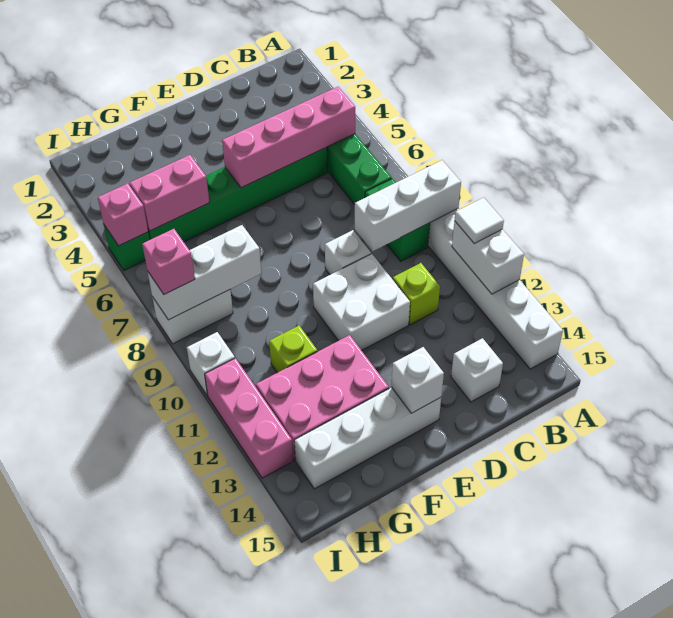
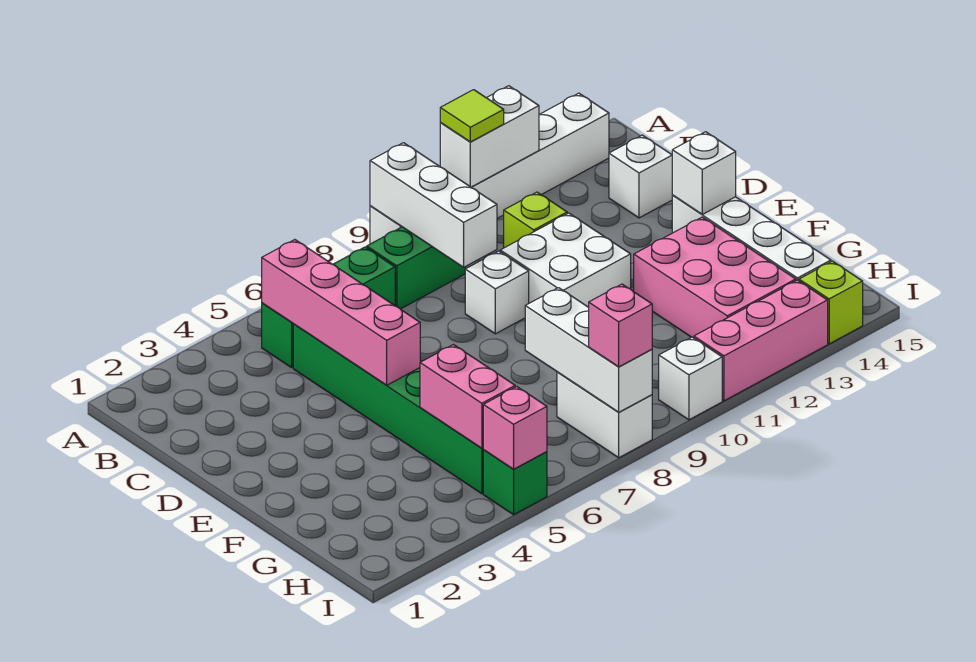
white 1x1 tile [455,197,504,243] -> lime 1x1 tile [440,90,504,142]
lime 1x1 brick [269,326,317,373] -> lime 1x1 brick moved to [799,261,863,344]

